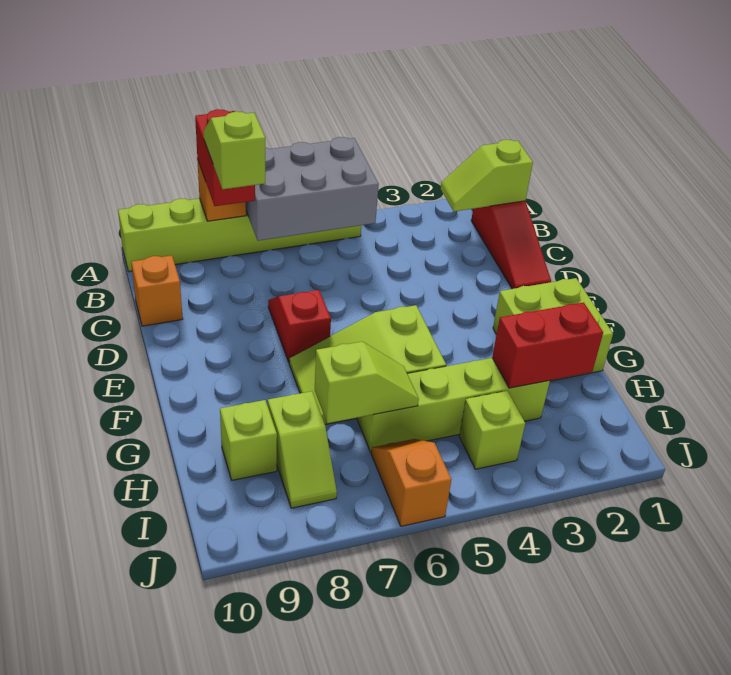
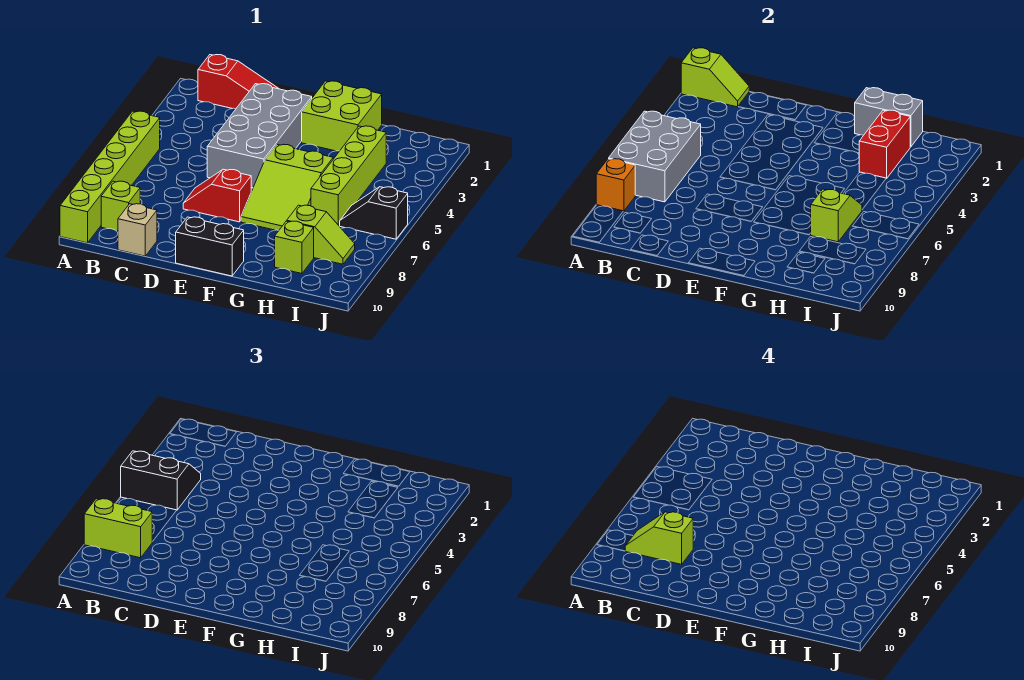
none -> black 2x2 slope [121,451,201,510]
red 1x2 brick [195,109,255,206] -> lime 1x2 brick [84,499,152,558]
lime 1x2 slope [441,140,533,211] -> lime 1x2 slope turned to [681,48,749,107]
orange 1x1 brick [131,255,183,326] -> tan 1x1 brick [118,204,157,256]
none -> grey 2x4 brick [207,84,312,188]
none -> black 1x2 brick [176,217,244,276]
none -> grey 1x2 brick [855,88,923,147]
lime 1x1 brick [459,391,525,469] -> lime 1x1 brick moved to [101,181,140,231]
orange 1x2 slope [371,439,451,526] -> black 1x2 slope [340,187,408,239]

